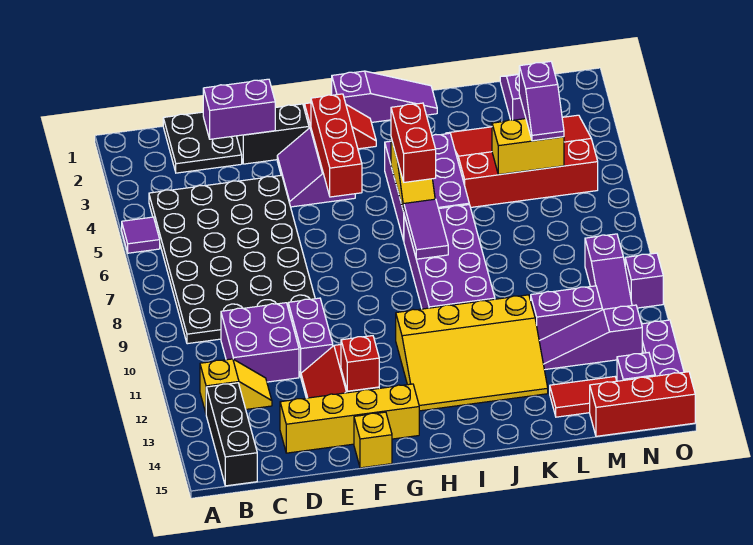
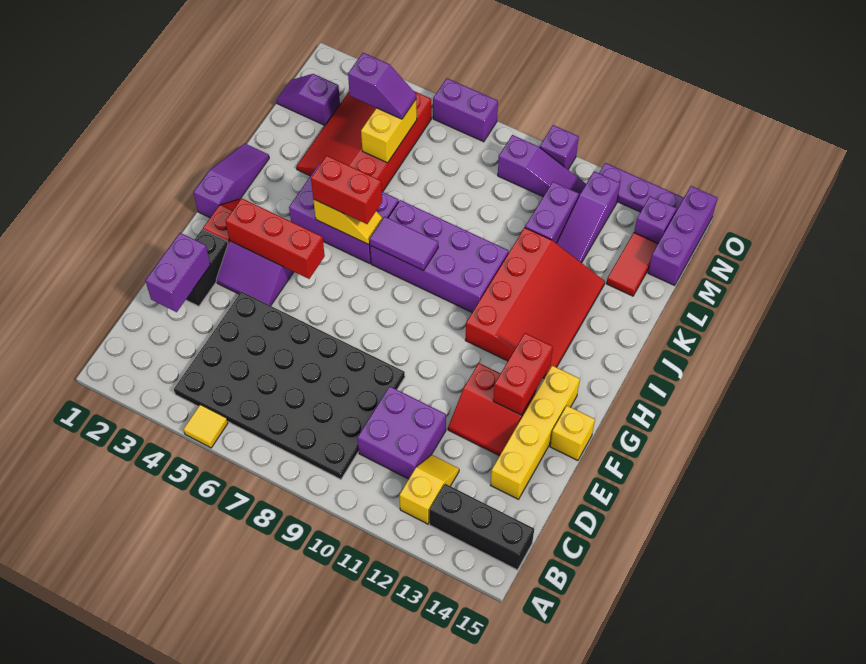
purple 1x1 tile [122,217,160,253] -> yellow 1x1 tile [184,405,228,448]
black 2x2 plate [163,112,242,173] -> none
purple 1x2 brick [288,298,333,376] -> purple 1x2 brick moved to [433,78,498,142]
red 1x1 brick [341,336,379,391] -> red 1x2 brick [493,333,553,415]
yellow 3x4 slope [396,295,548,411] -> red 3x4 slope [465,228,605,378]
red 1x3 brick [590,372,695,436] -> purple 1x3 brick [648,186,718,285]

